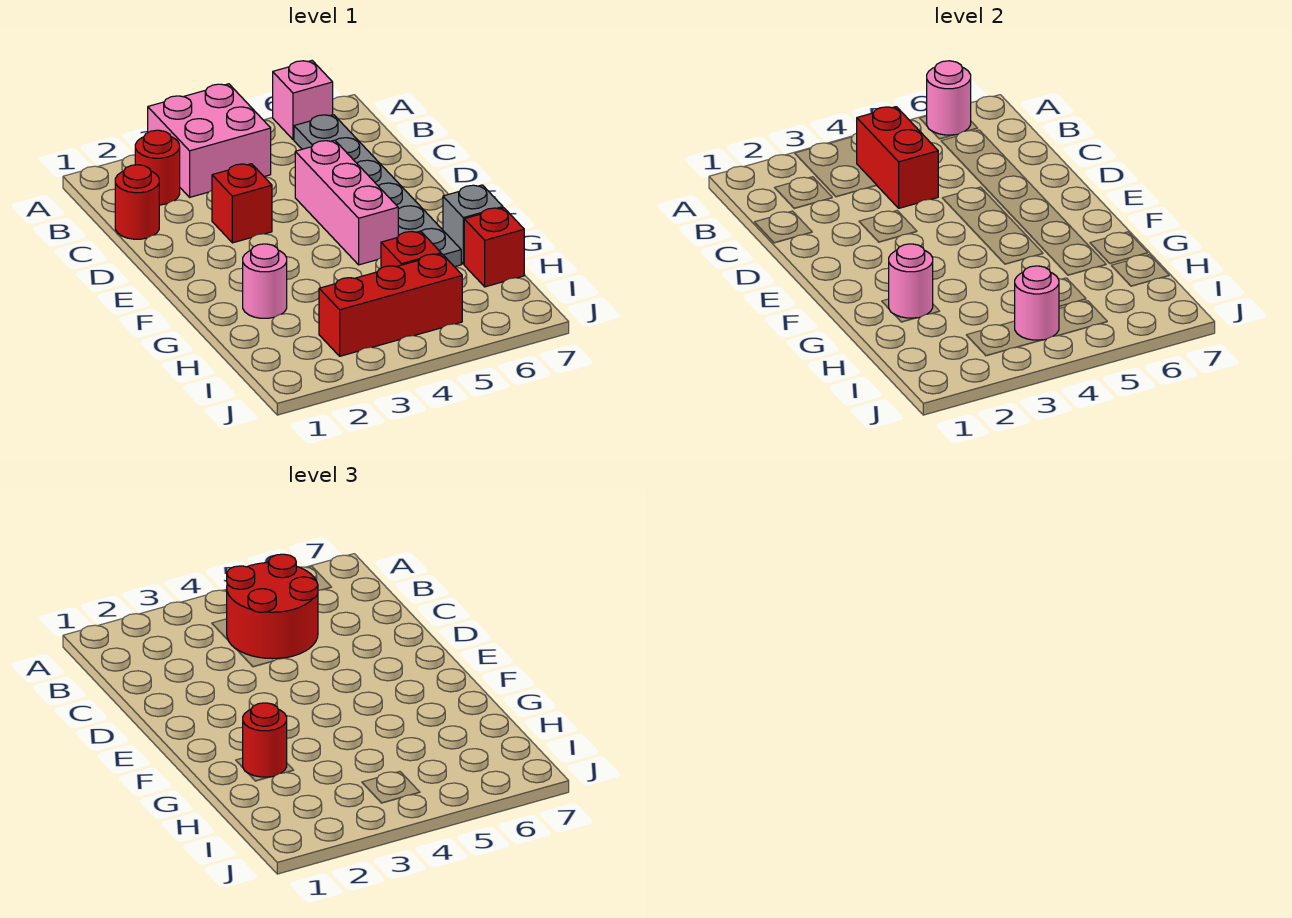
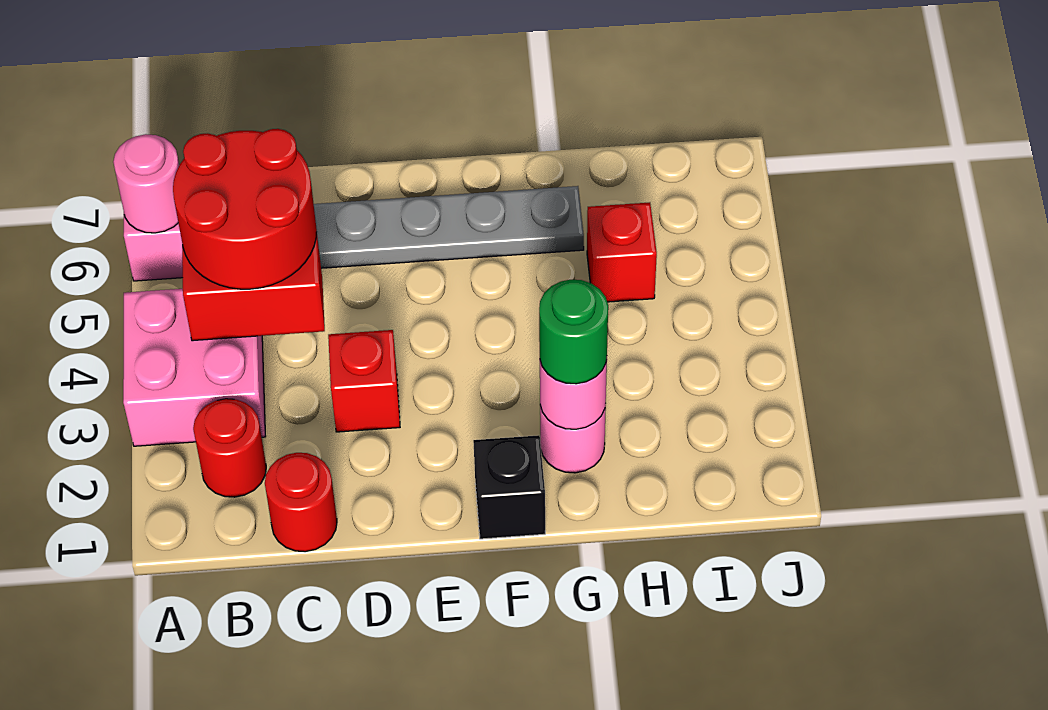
pink 1x3 brick [295,140,398,265] -> none
none -> black 1x1 brick [473,435,545,539]
red 1x1 round brick [243,703,287,777] -> green 1x1 round brick [539,280,608,384]
grey 1x1 brick [443,185,503,264] -> none
red 1x1 brick [464,208,524,287] -> none
red 1x3 brick [319,254,462,356] -> none
pink 1x1 round brick [1015,266,1059,340] -> none

